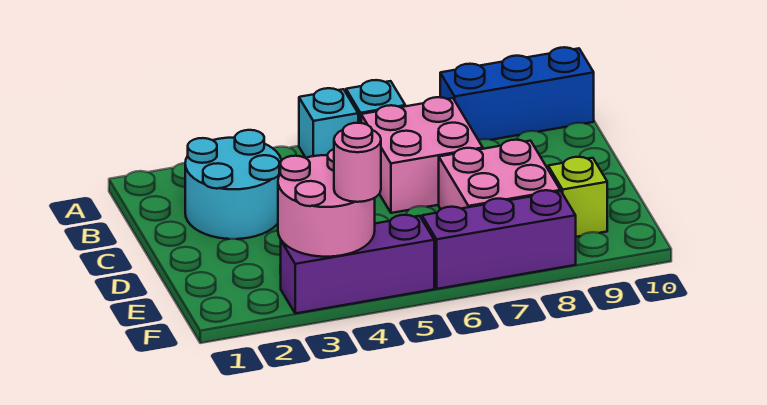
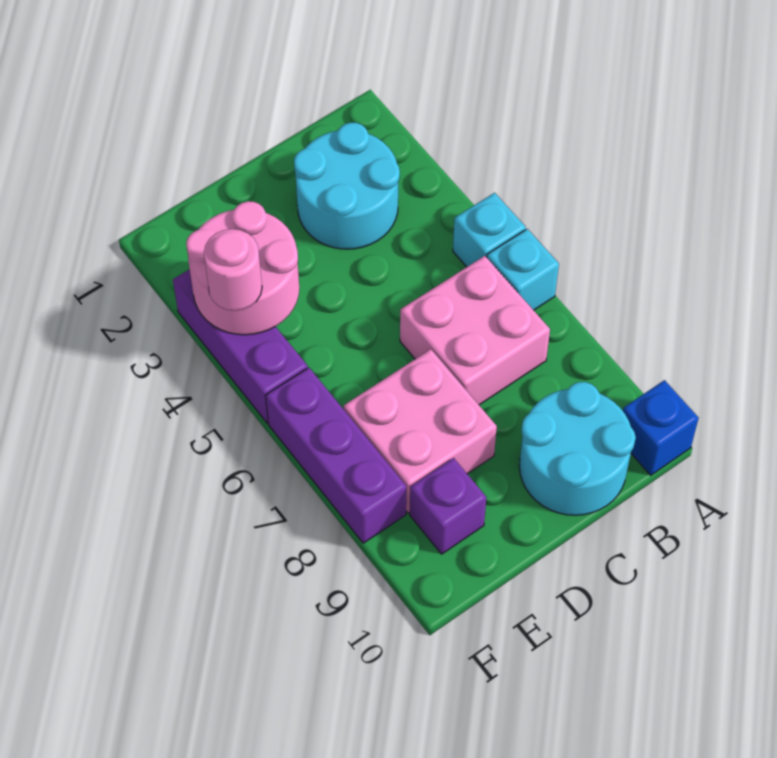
blue 1x3 brick [440,47,594,140] -> blue 1x1 brick [623,380,699,475]
none -> cyan 2x2 round brick [519,382,636,515]
lime 1x1 brick [548,157,607,237] -> purple 1x1 brick [410,458,486,554]

